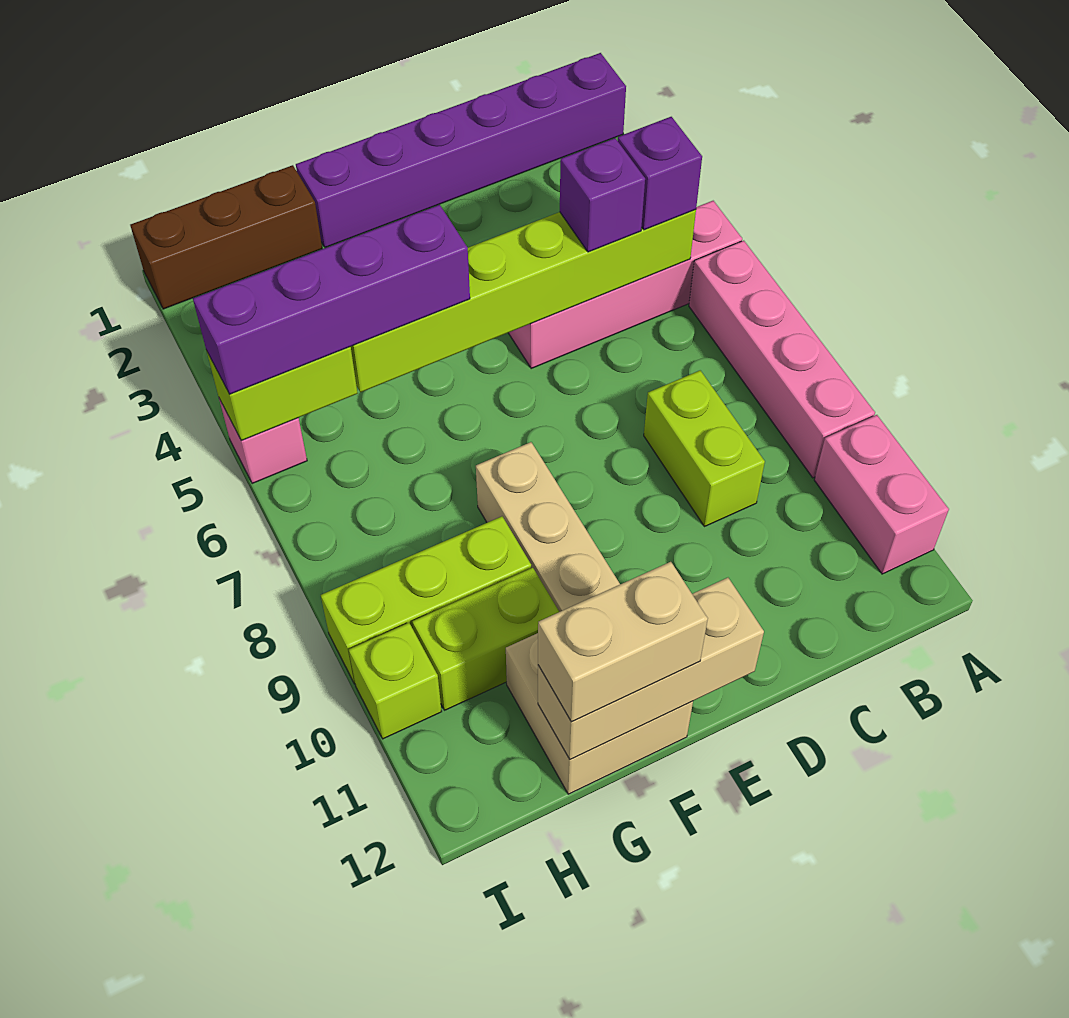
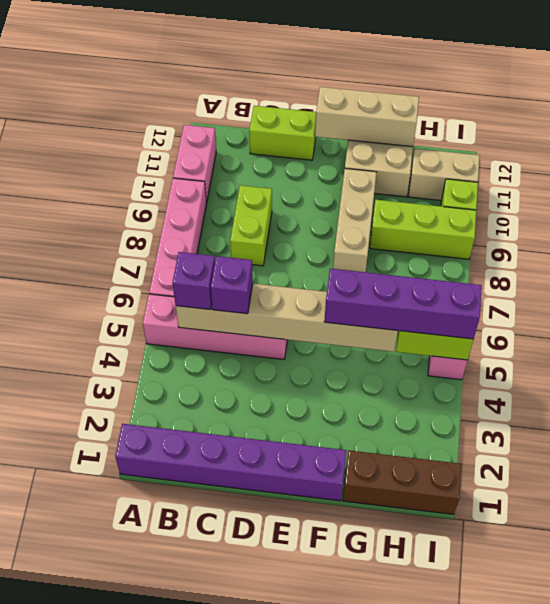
lime 1x6 brick [351,210,696,392] -> tan 1x6 brick [176,284,398,352]
tan 1x2 brick [538,562,708,722] -> tan 1x2 brick moved to [408,149,480,200]
lime 1x2 brick [412,568,559,710] -> lime 1x2 brick moved to [249,106,316,160]

